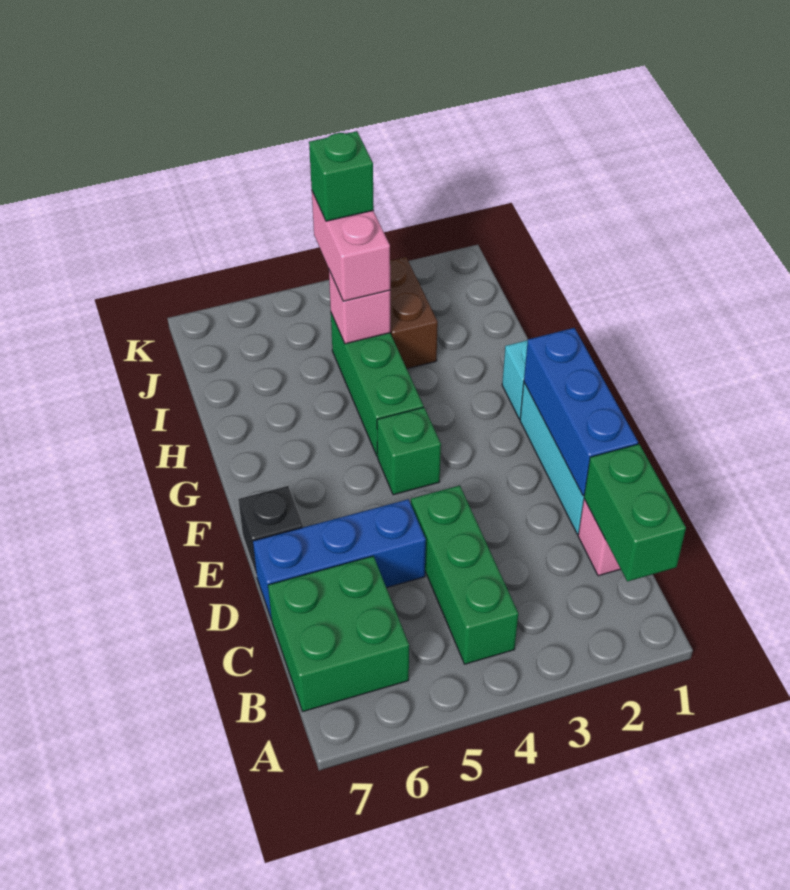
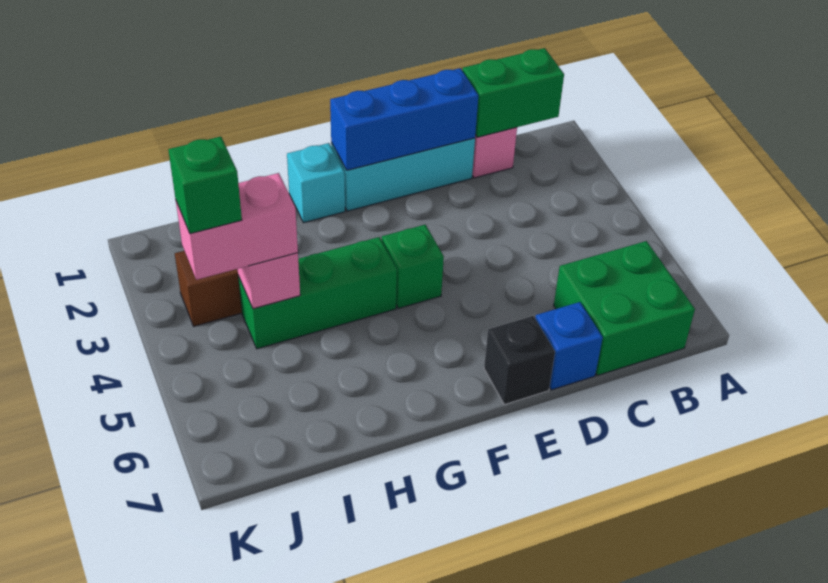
green 1x3 brick [411,486,518,664] -> none
blue 1x3 brick [253,499,426,620] -> blue 1x1 brick [535,302,603,390]

